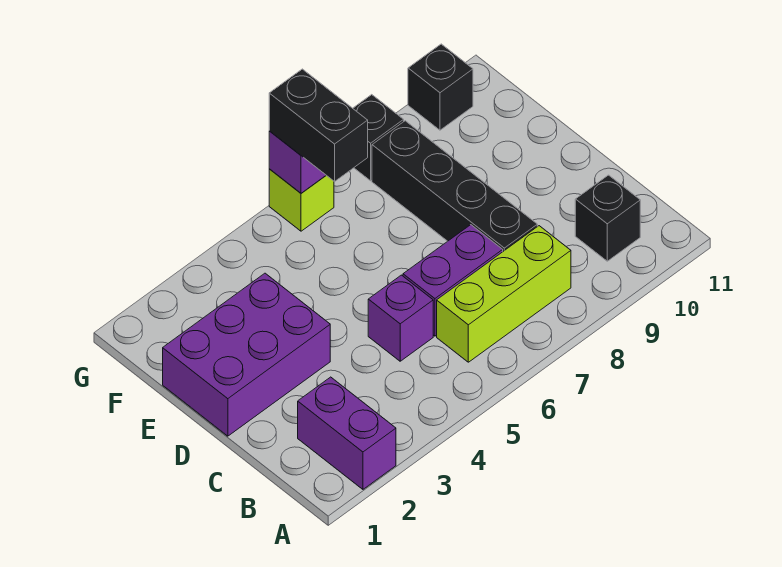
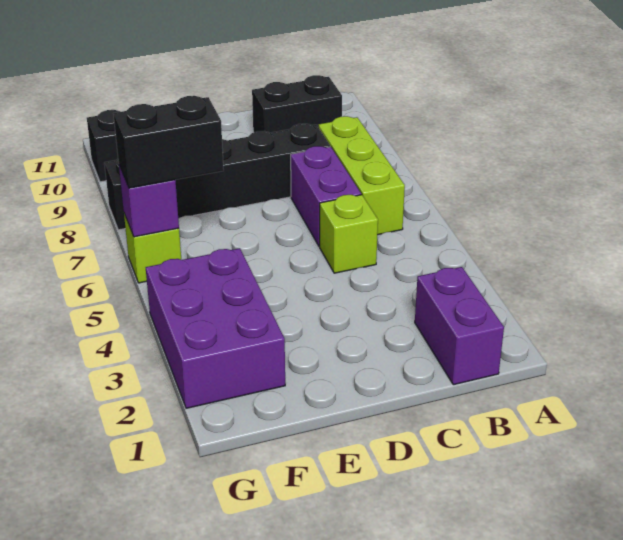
purple 1x2 brick [298,377,396,489] -> purple 1x2 brick turned to [415,267,504,385]
black 1x1 brick [575,175,640,261] -> black 1x2 brick [252,75,342,133]
purple 1x1 brick [368,275,433,361] -> lime 1x1 brick [320,195,378,273]
purple 2x3 brick [163,273,330,436] -> purple 2x3 brick moved to [146,248,285,408]

